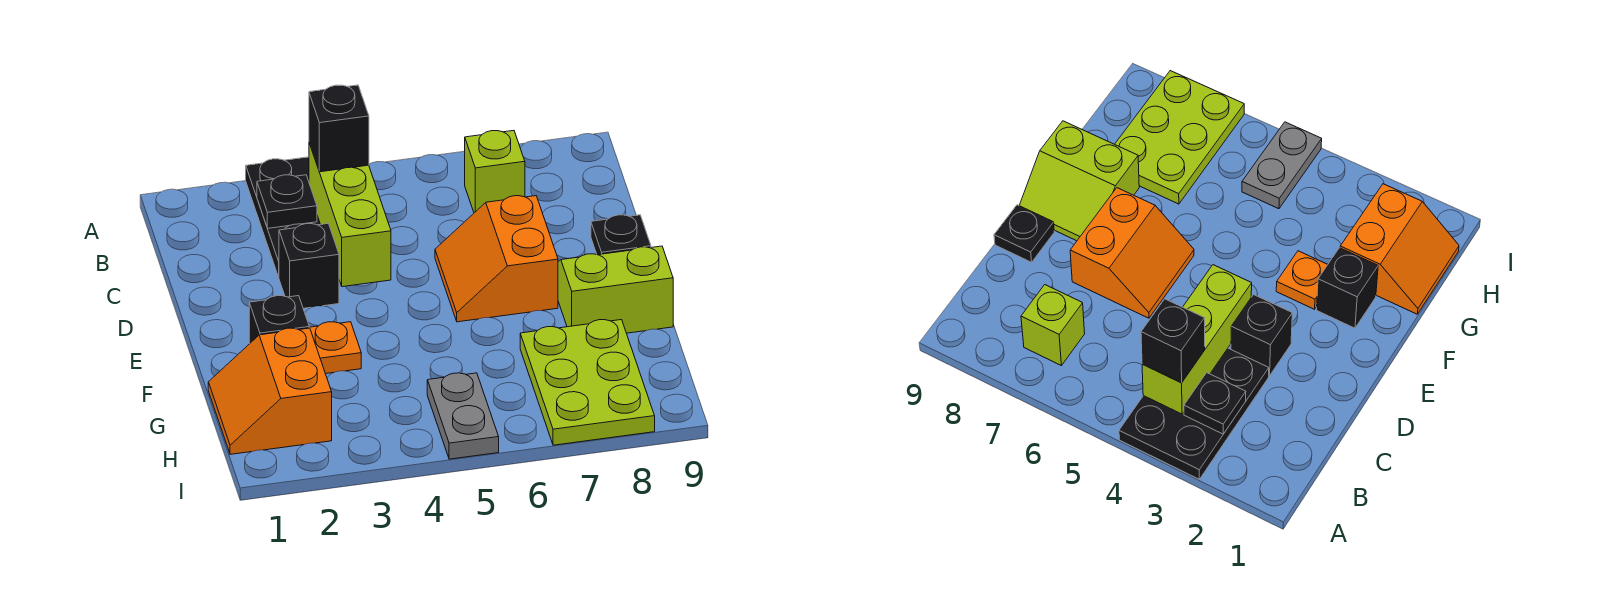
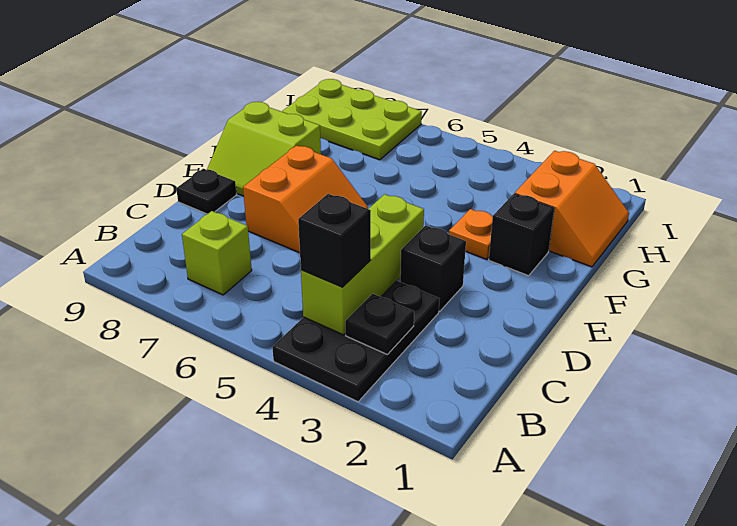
lime 2x3 plate [520,320,655,445] -> lime 2x3 plate turned to [282,79,422,160]
grey 1x2 plate [427,373,499,459] -> none

